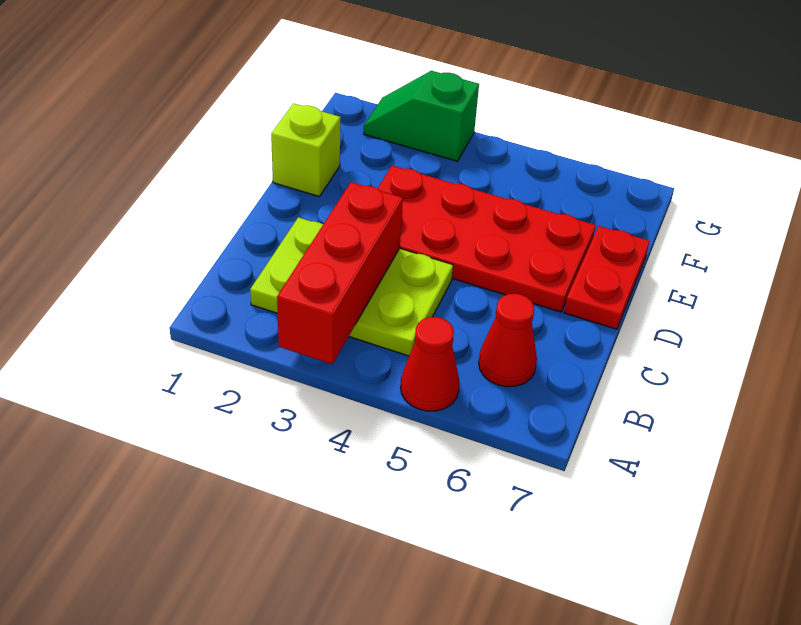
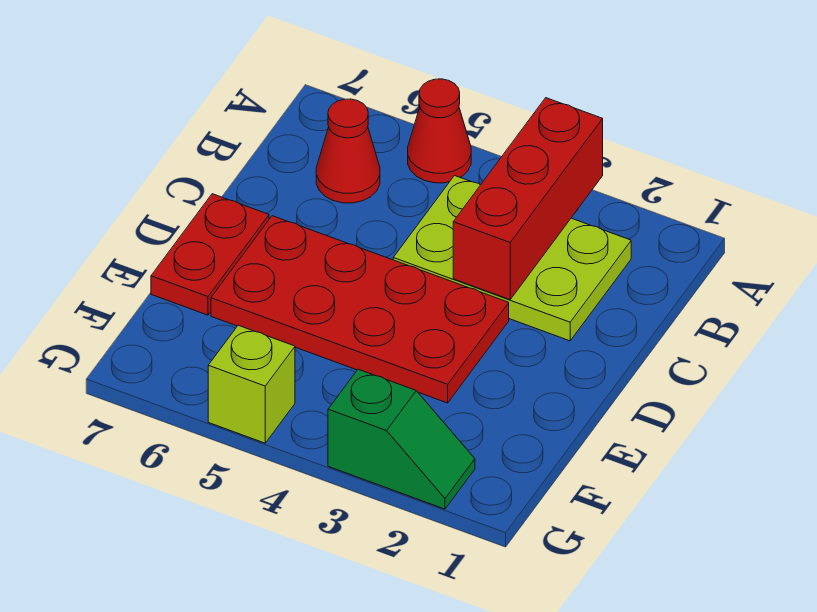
lime 1x1 brick [271,103,341,197] -> lime 1x1 brick moved to [208,325,295,443]

